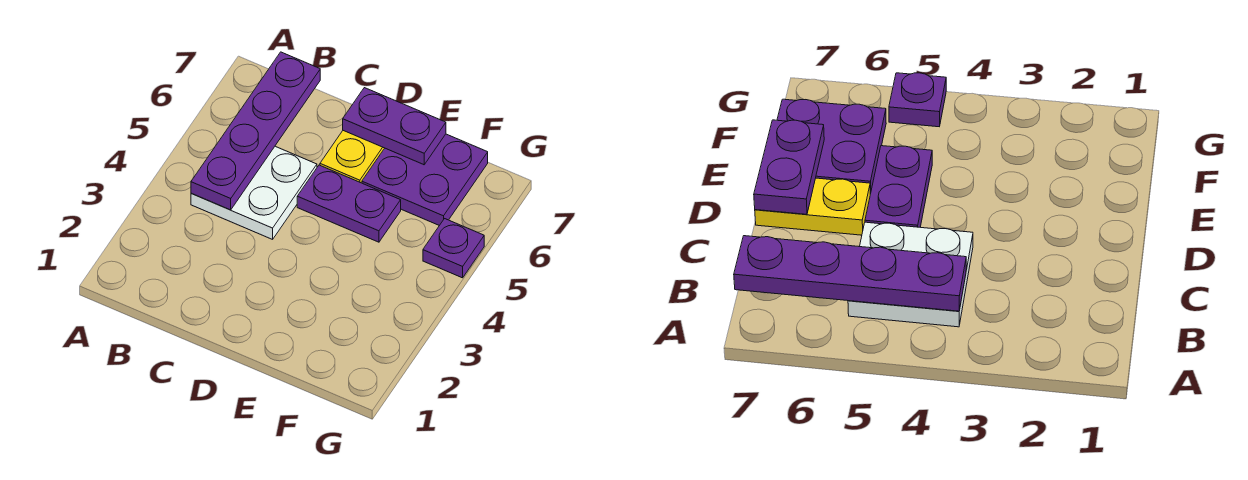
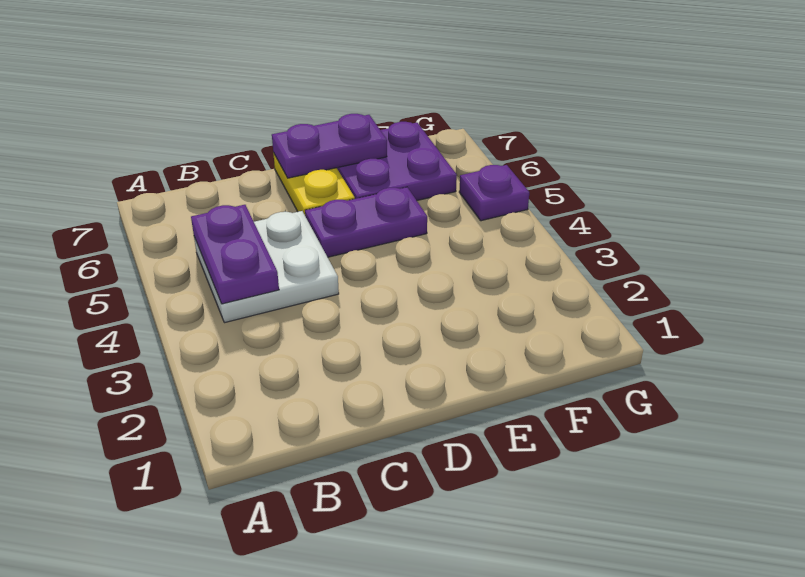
purple 1x4 plate [191,52,320,210] -> purple 1x2 plate [191,205,279,304]

